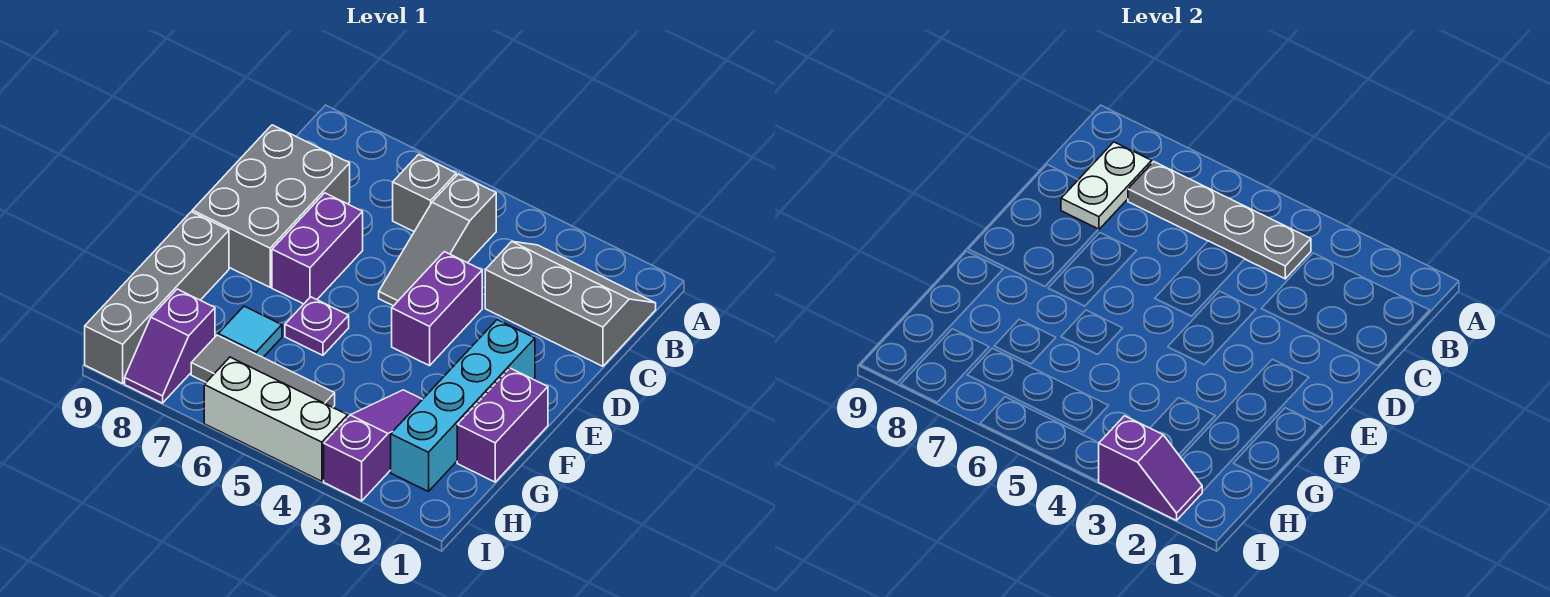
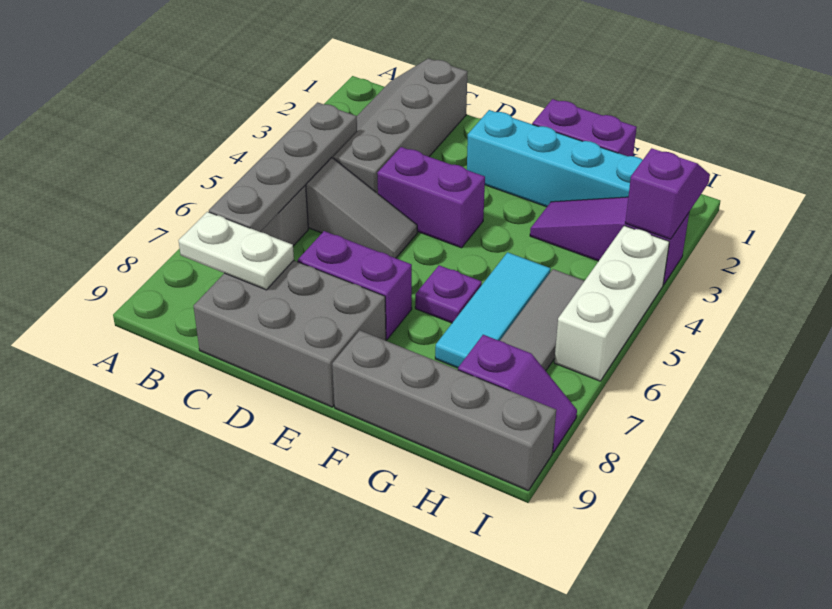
grey 2x3 slope [485,242,656,366] -> grey 2x4 slope [332,58,467,193]
cyan 1x1 tile [218,306,282,357] -> cyan 1x3 tile [435,252,551,368]

